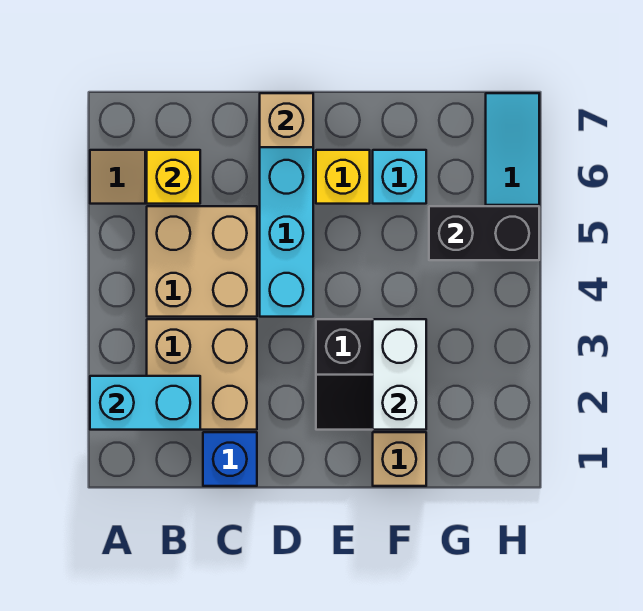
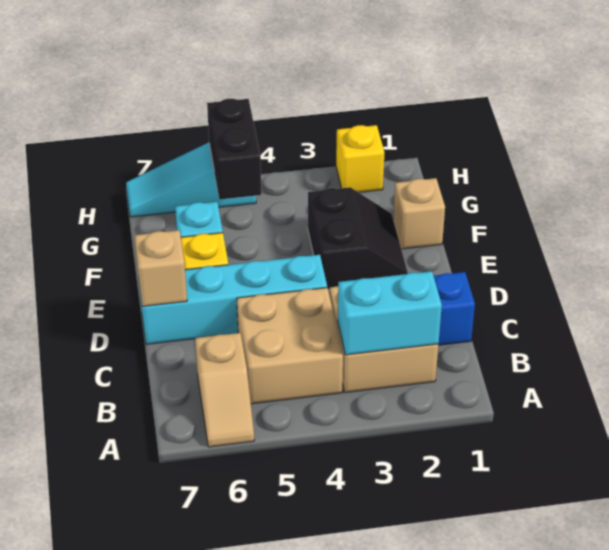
cyan 1x2 brick [90,376,200,430] -> cyan 1x2 brick turned to [338,271,442,355]
yellow 1x1 brick [147,150,200,204] -> yellow 1x1 brick moved to [336,125,384,192]
white 1x2 brick [373,319,426,430] -> none

